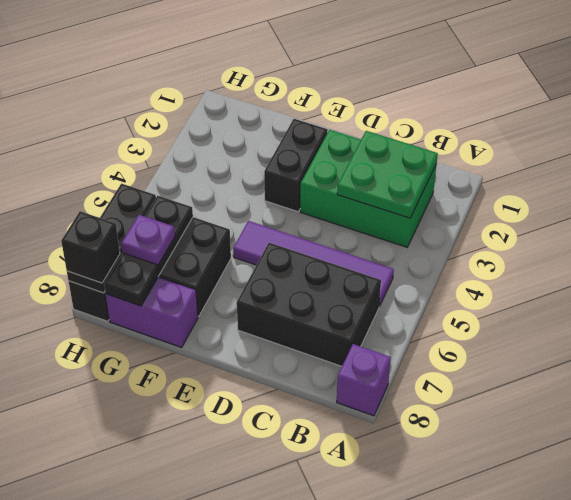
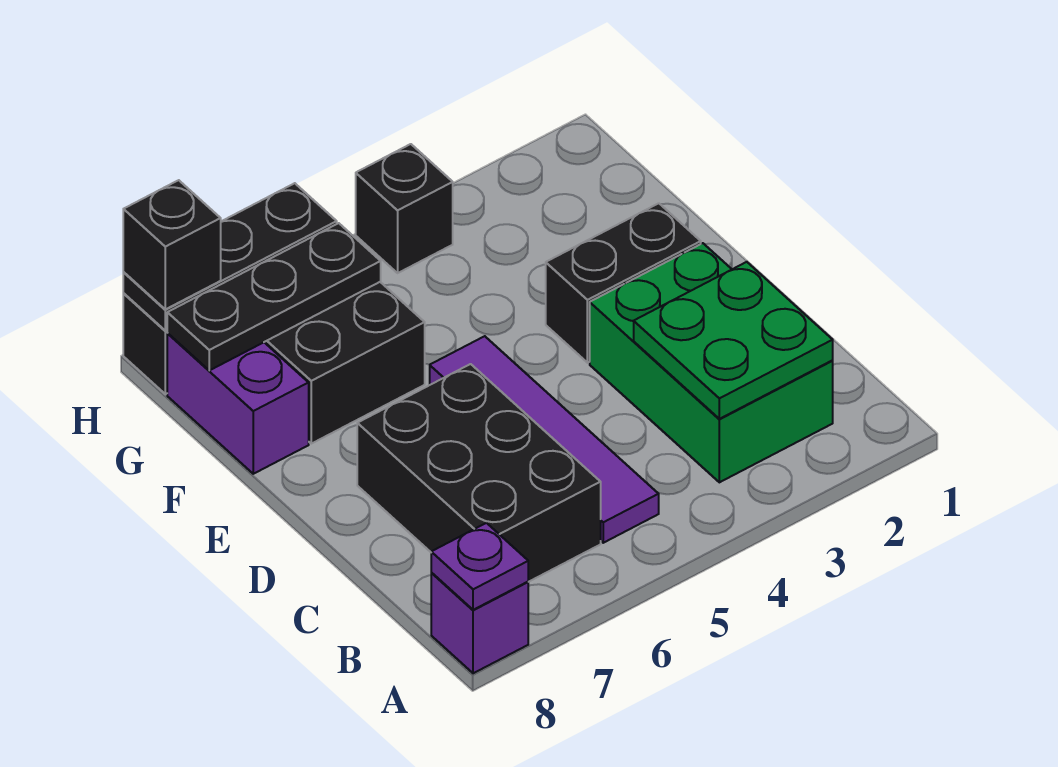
purple 1x1 plate [121,215,175,265] -> purple 1x1 plate moved to [431,523,528,610]
none -> black 1x1 brick [356,144,453,273]

